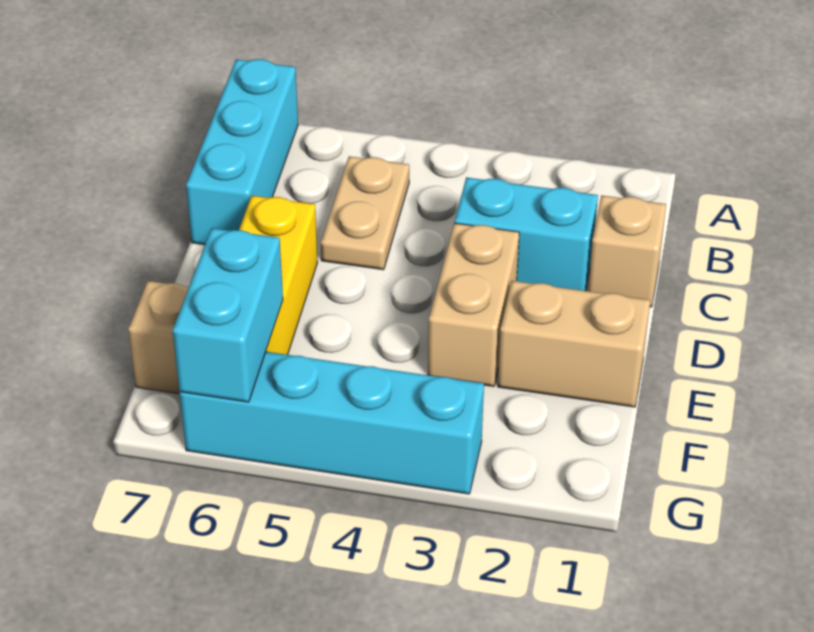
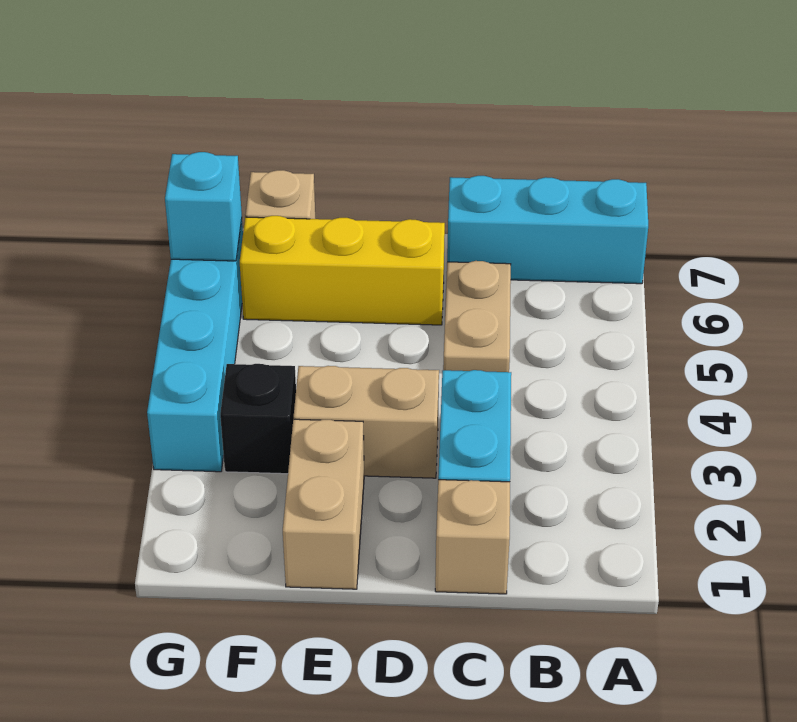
tan 1x2 plate [321,156,409,270] -> tan 1x2 plate turned to [443,261,511,372]
none -> black 1x1 brick [220,364,296,474]
cyan 1x2 brick [173,228,283,402] -> cyan 1x1 brick [165,152,242,261]

